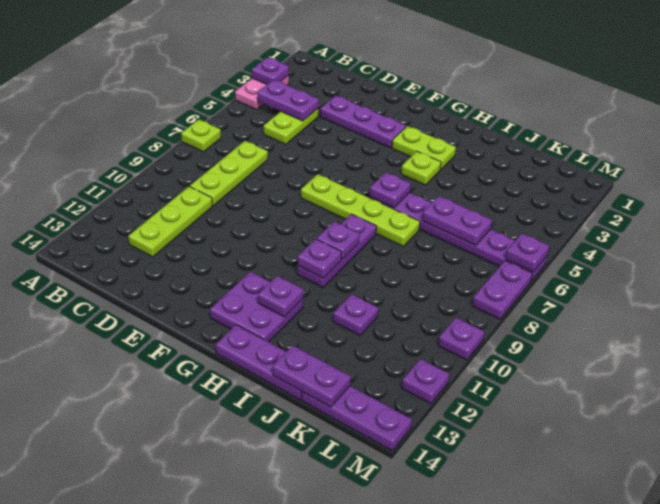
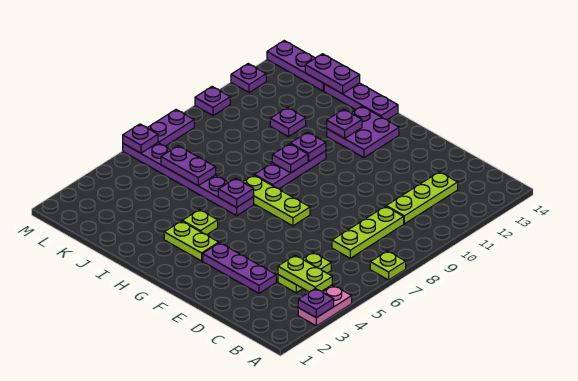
purple 1x2 plate [258,80,319,121] -> lime 1x2 plate [278,255,332,292]
lime 1x4 plate [301,174,420,246] -> lime 1x3 plate [243,175,310,226]

